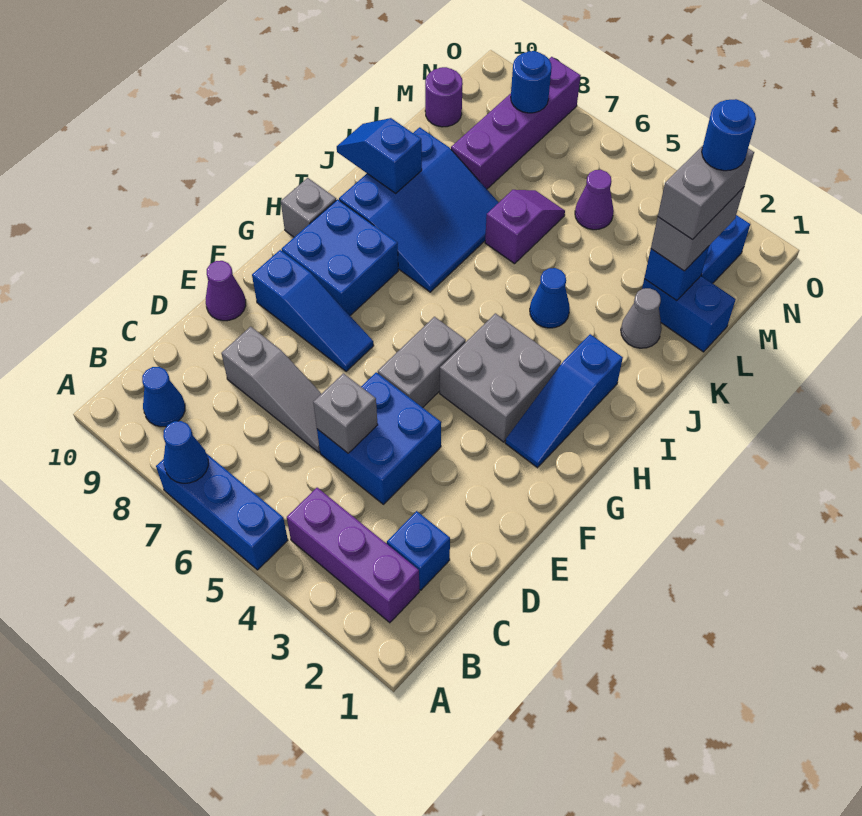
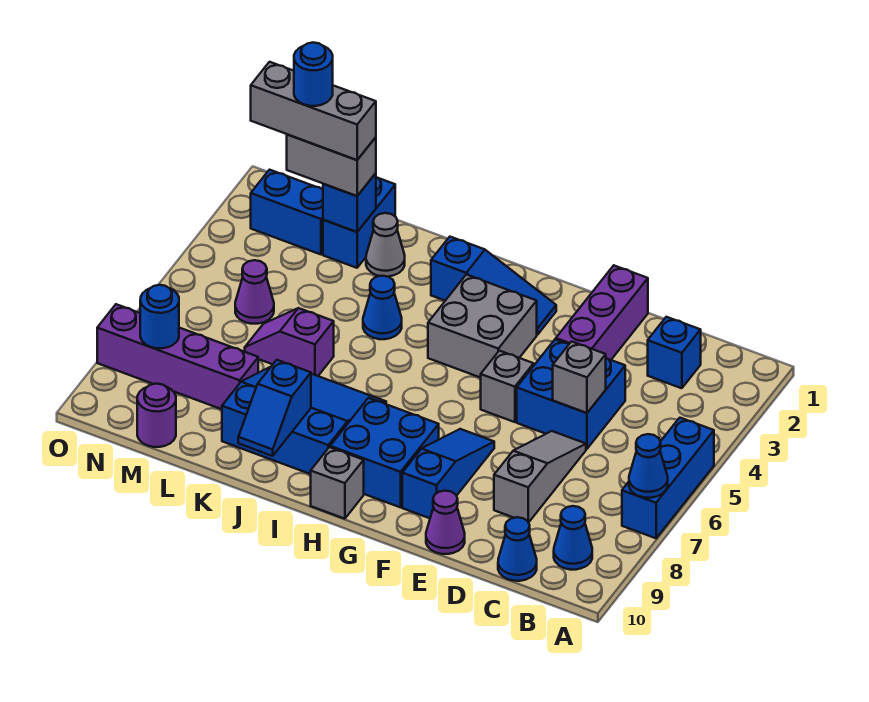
purple 1x3 brick [287,488,419,623] -> purple 1x3 brick moved to [556,266,648,360]
none -> blue 1x1 cone [498,517,537,581]
grey 1x2 brick [378,317,466,408] -> grey 1x1 brick [481,351,534,422]
grey 1x2 brick [658,146,754,240] -> grey 1x3 brick [251,62,376,160]

